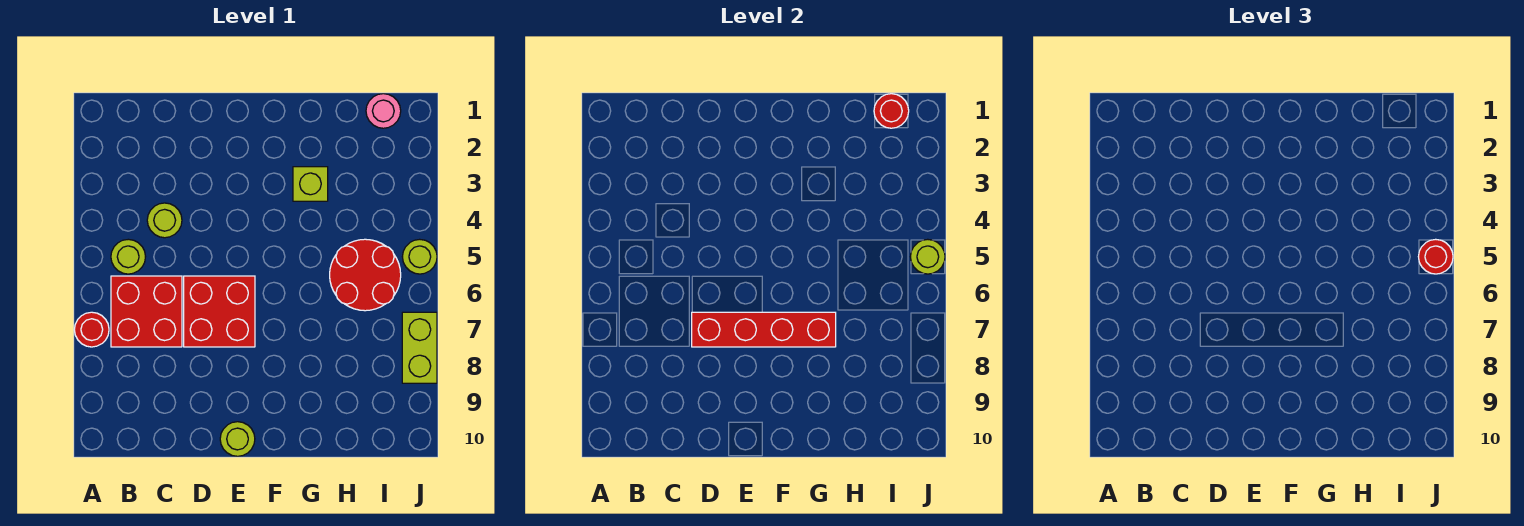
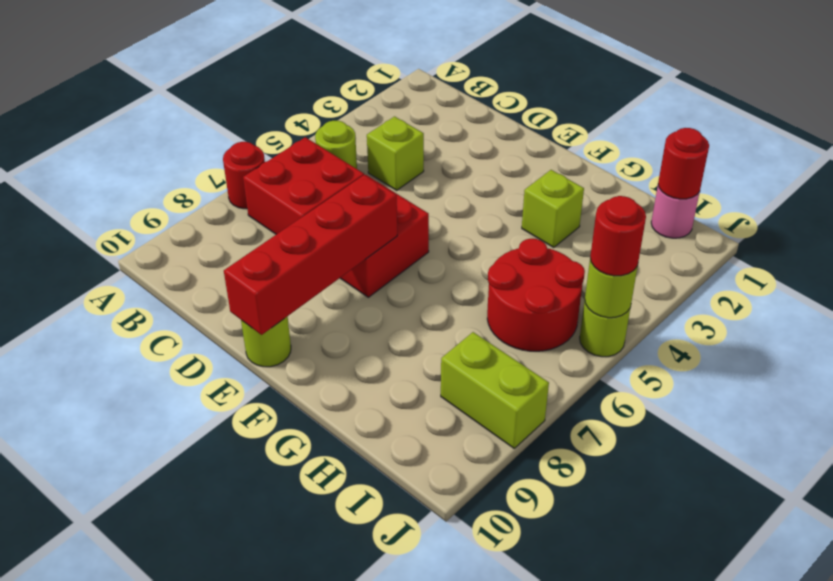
lime 1x1 round brick [147,203,182,238] -> lime 1x1 brick [367,116,424,190]
red 1x4 brick [692,312,836,347] -> red 1x4 brick turned to [224,175,397,335]
lime 1x2 brick [402,312,437,383] -> lime 1x2 brick turned to [441,332,549,448]

